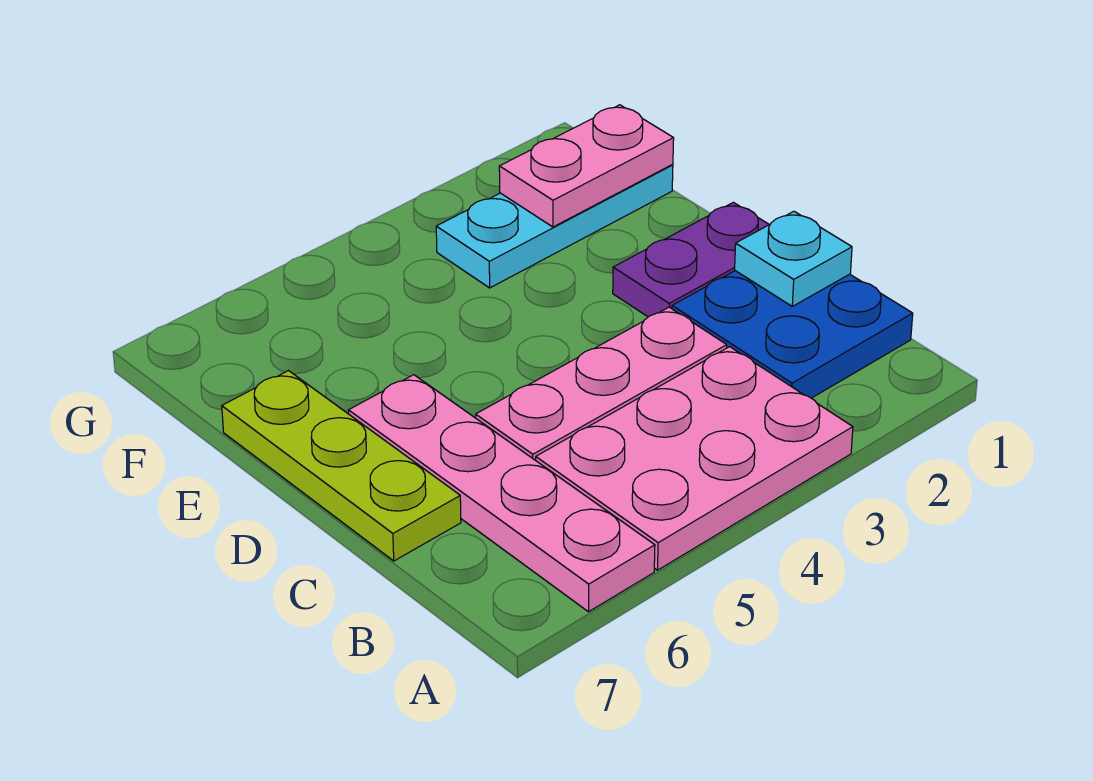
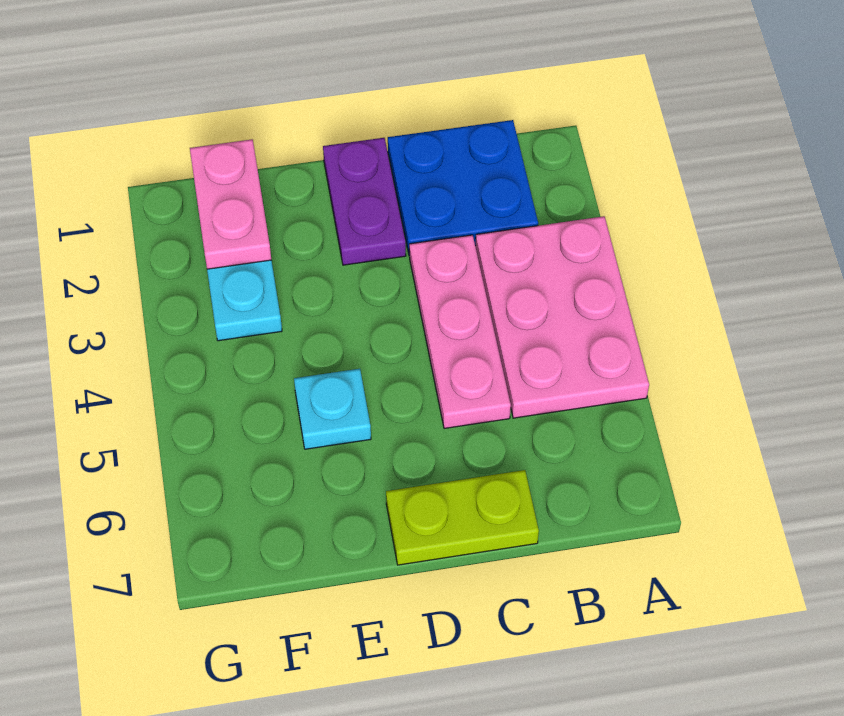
pink 1x4 plate [348,375,655,612] -> none
cyan 1x1 plate [735,211,852,306] -> cyan 1x1 plate moved to [294,369,371,449]
lime 1x3 plate [222,371,461,561] -> lime 1x2 plate [386,470,539,565]

